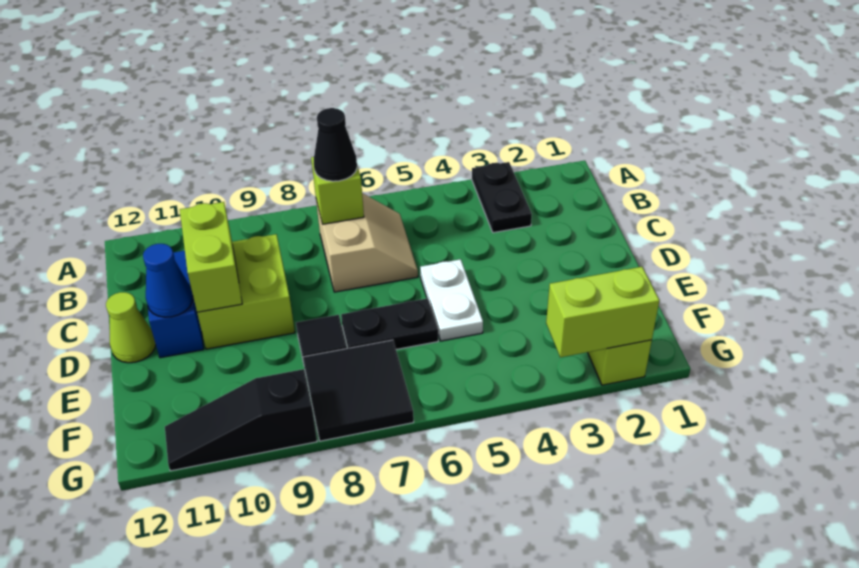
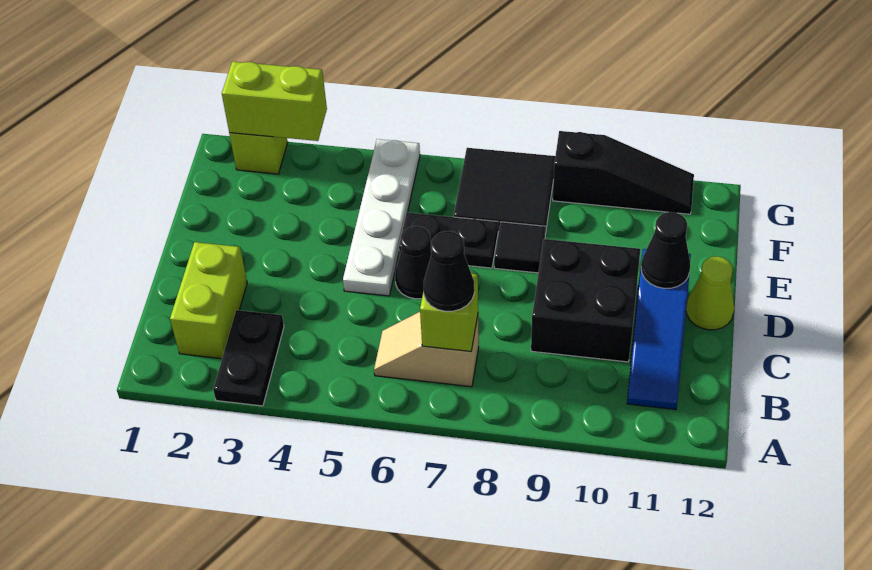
tan 2x2 slope [316,193,418,292] -> tan 1x2 slope [374,312,479,387]
lime 2x2 brick [197,234,295,349] -> black 2x2 brick [531,239,640,362]
lime 1x2 brick [180,202,242,312] -> lime 1x2 brick moved to [170,242,247,359]
white 1x2 plate [420,259,483,341] -> white 1x4 plate [343,139,420,296]
none -> black 1x1 cone [395,226,432,299]
blue 1x1 cone [143,244,193,317] -> black 1x1 cone [641,212,690,288]

